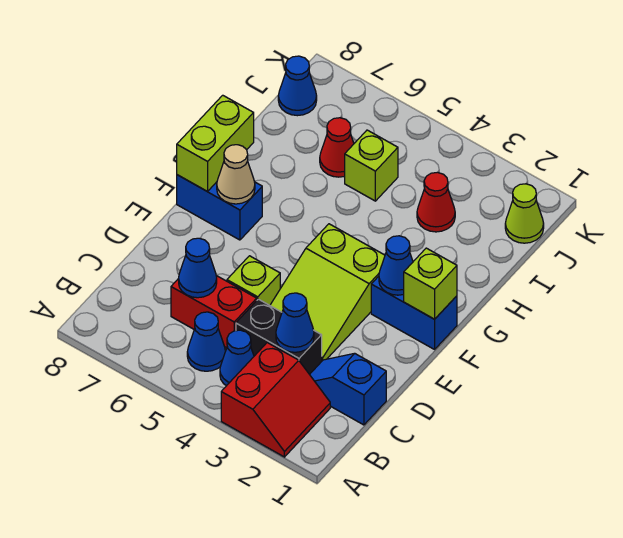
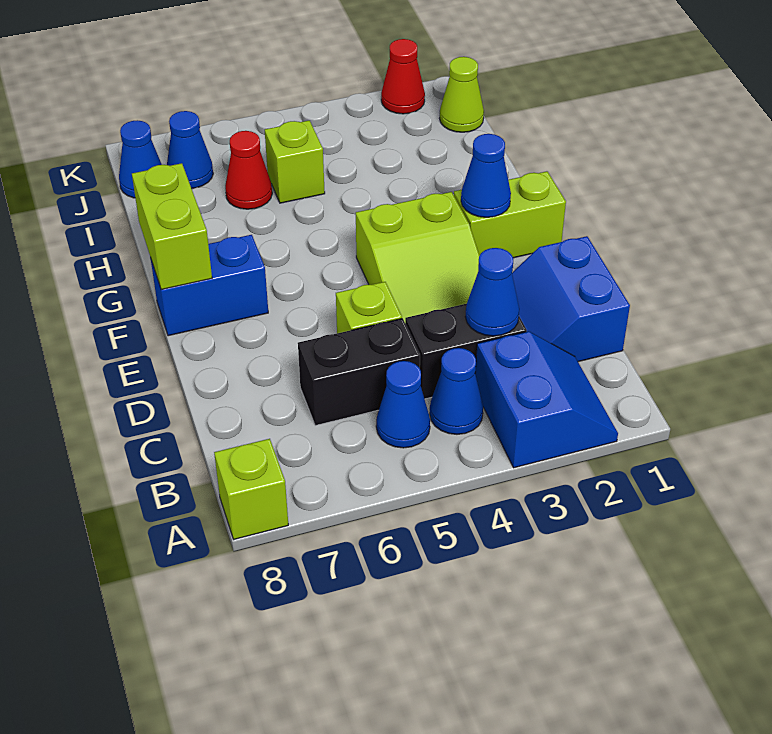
red 2x2 slope [221,343,330,457] -> blue 2x2 slope [475,331,618,468]
blue 1x2 slope [310,353,386,425] -> blue 2x2 slope [512,236,630,362]
red 1x2 brick [171,276,257,348] -> black 1x2 brick [298,318,420,426]
blue 1x1 cone [179,238,217,298] -> blue 1x1 cone moved to [167,111,213,188]
blue 1x2 brick [371,276,457,349] -> lime 1x2 brick [454,171,566,258]
lime 1x1 brick [404,248,457,319] -> lime 1x1 brick moved to [214,439,288,539]
tan 1x1 cone [217,145,255,204] -> none
red 1x1 cone [417,172,455,232] -> red 1x1 cone moved to [381,39,425,114]

